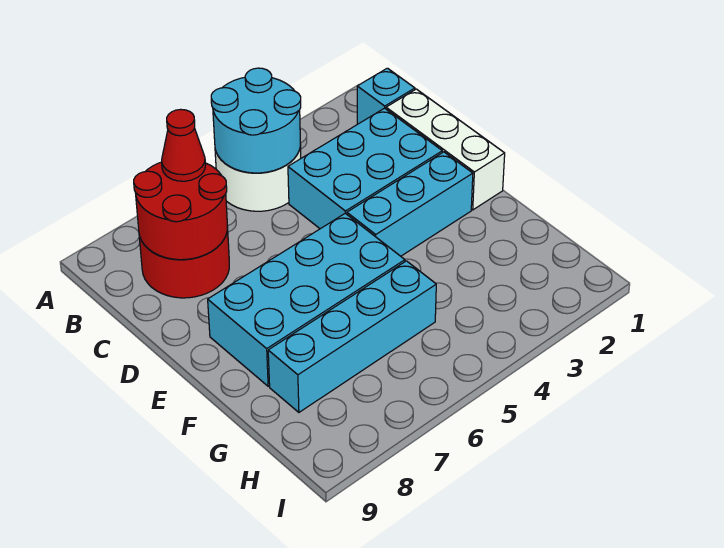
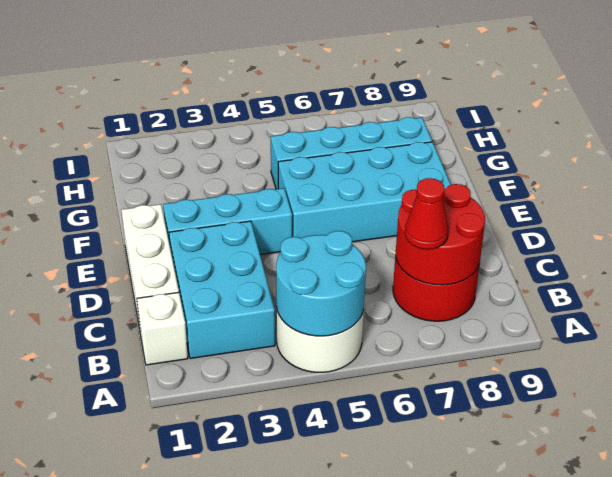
cyan 1x1 brick [357,68,415,124] -> white 1x1 brick [137,292,188,365]
cyan 2x3 brick [288,108,442,229] -> cyan 2x3 brick turned to [169,221,275,358]

